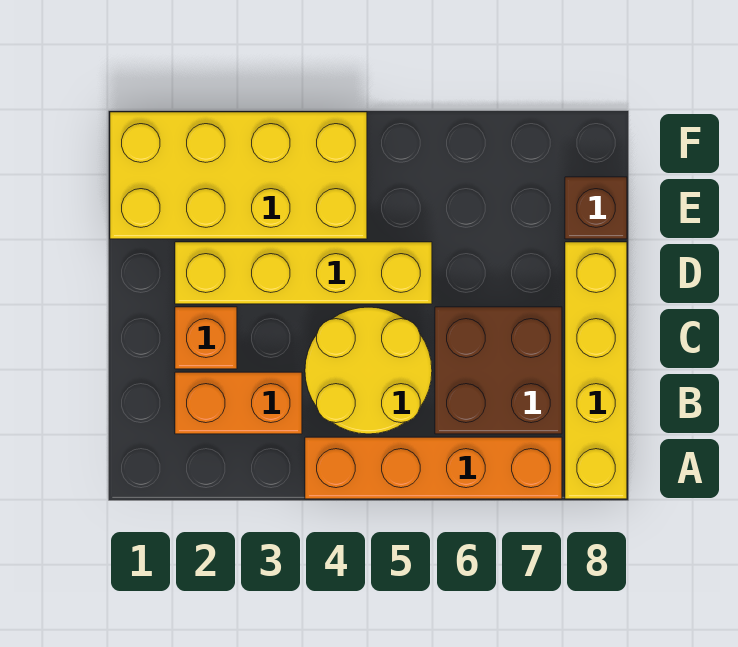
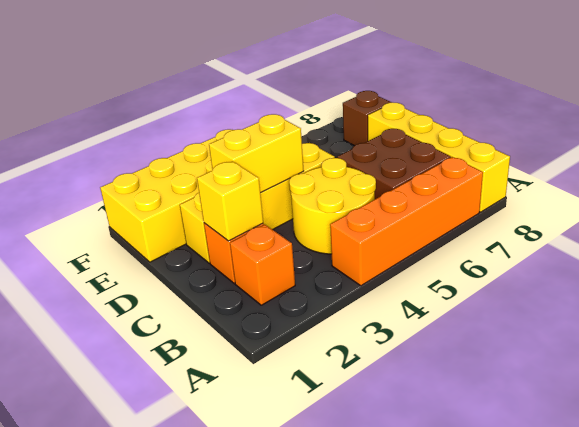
orange 1x2 brick [175,372,302,434] -> orange 1x1 brick [230,224,295,305]
none -> yellow 1x1 brick [197,161,263,241]
none -> yellow 1x2 brick [209,114,304,193]

